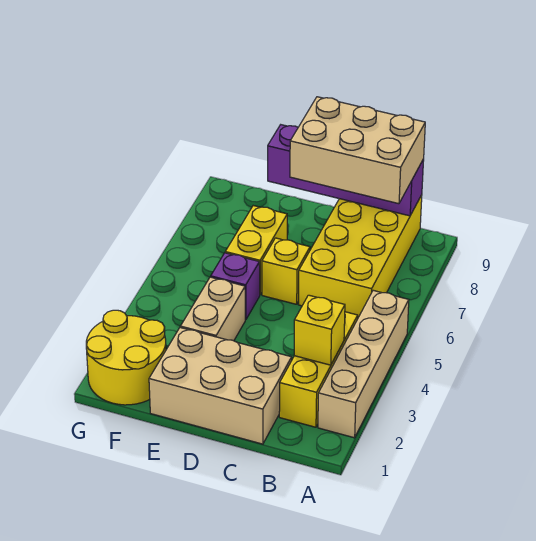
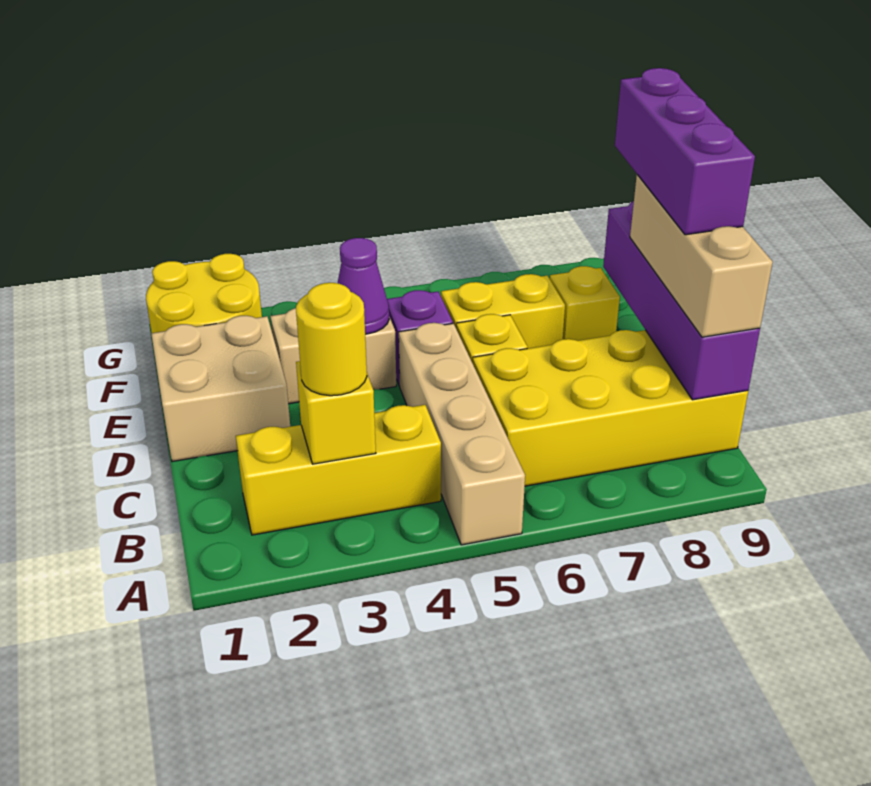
tan 1x4 brick [318,290,409,438] -> tan 1x4 brick turned to [399,323,525,545]
none -> yellow 1x1 round brick [296,283,367,396]
tan 2x3 brick [290,97,425,204] -> tan 1x3 brick [630,175,773,337]
tan 2x3 brick [149,327,292,444] -> tan 2x2 brick [151,316,290,462]
none -> purple 1x3 brick [615,68,755,235]
none -> purple 1x1 cone [338,238,389,334]
none -> yellow 1x1 brick [550,266,620,341]

